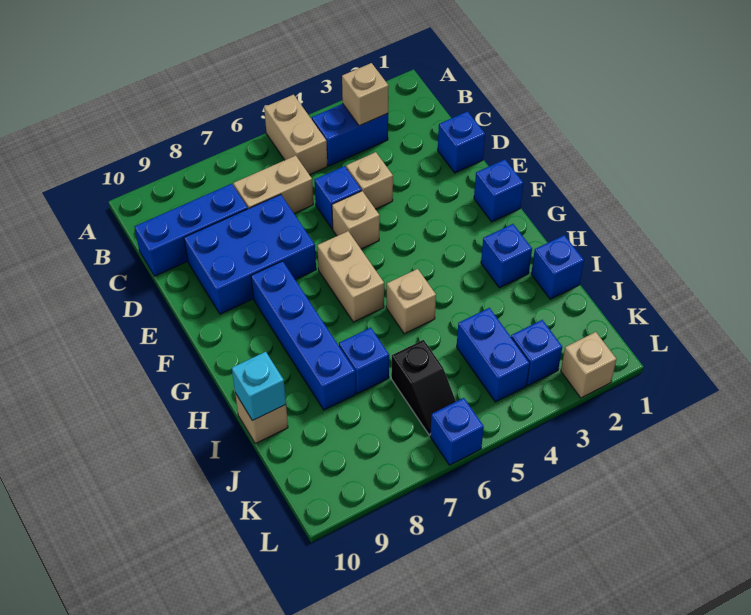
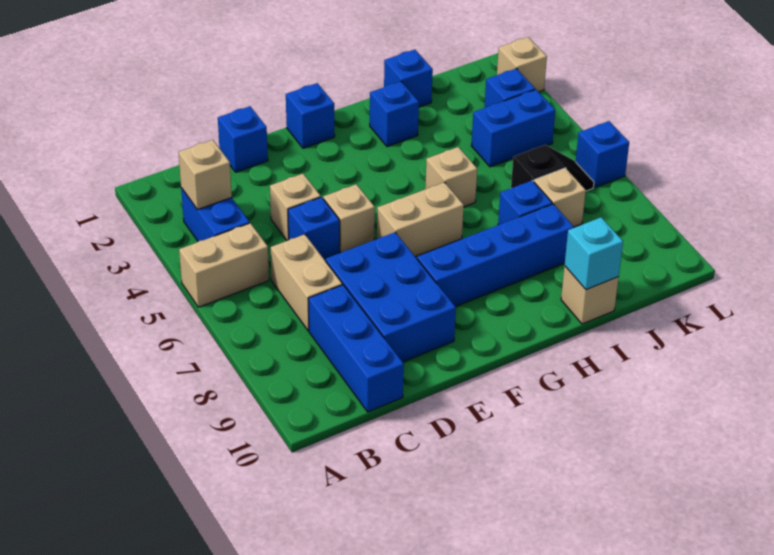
none -> tan 1x1 brick [534,168,586,227]

